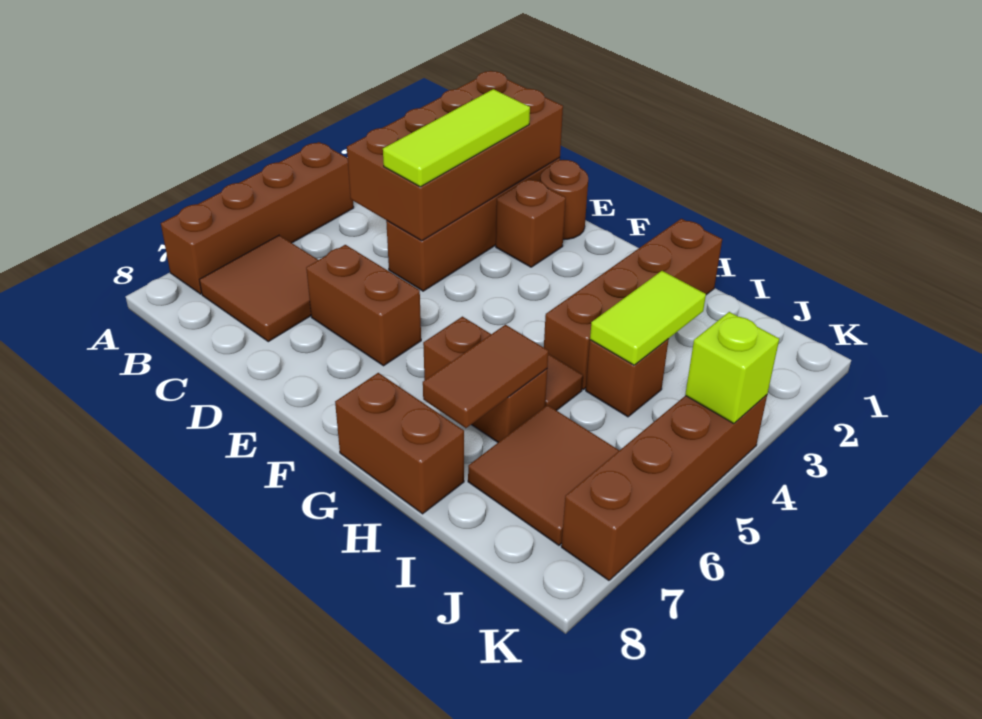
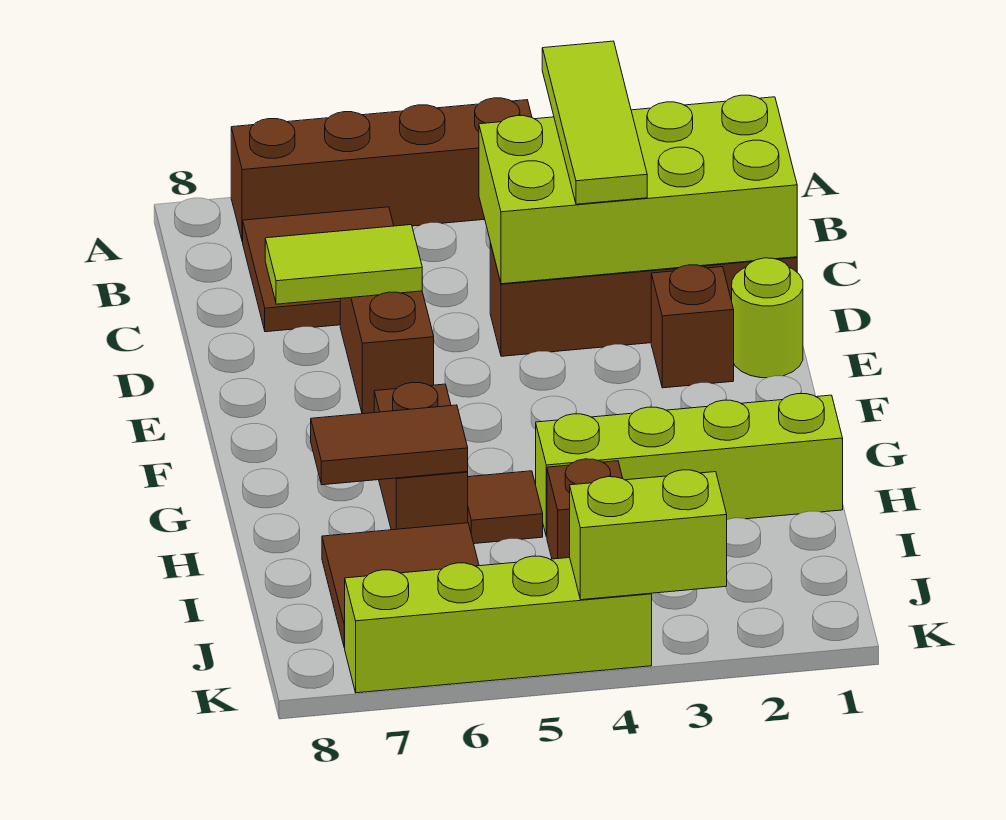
brown 2x4 brick [347,71,563,241] -> lime 2x4 brick [479,95,797,284]
lime 1x3 tile [383,89,530,187] -> lime 1x3 tile turned to [542,41,647,204]
brown 1x1 round brick [540,160,588,240] -> lime 1x1 round brick [732,258,803,378]
brown 1x2 brick [335,373,464,514] -> none
brown 1x4 brick [544,219,722,390] -> lime 1x4 brick [536,394,843,537]
lime 1x2 tile [590,271,706,365] -> lime 1x2 tile moved to [265,225,422,304]
brown 1x4 brick [561,395,767,580] -> lime 1x4 brick [344,556,652,693]
lime 1x1 brick [685,312,779,424] -> lime 1x2 brick [570,470,727,600]

